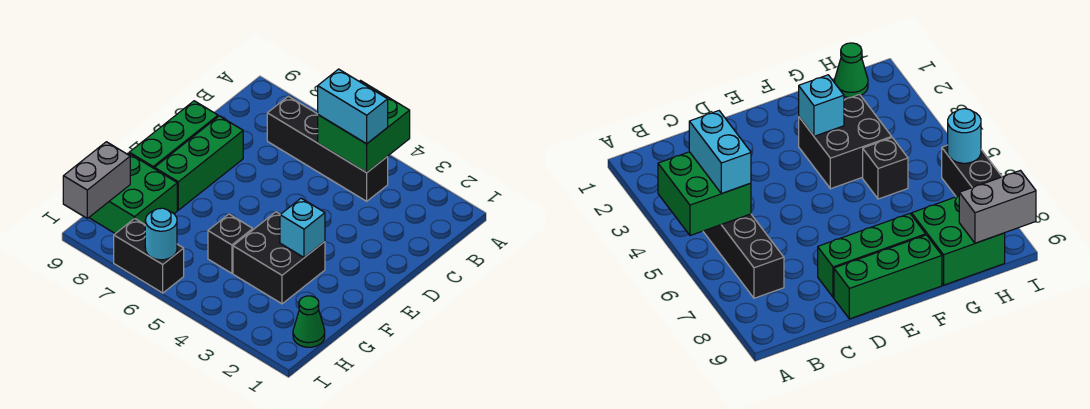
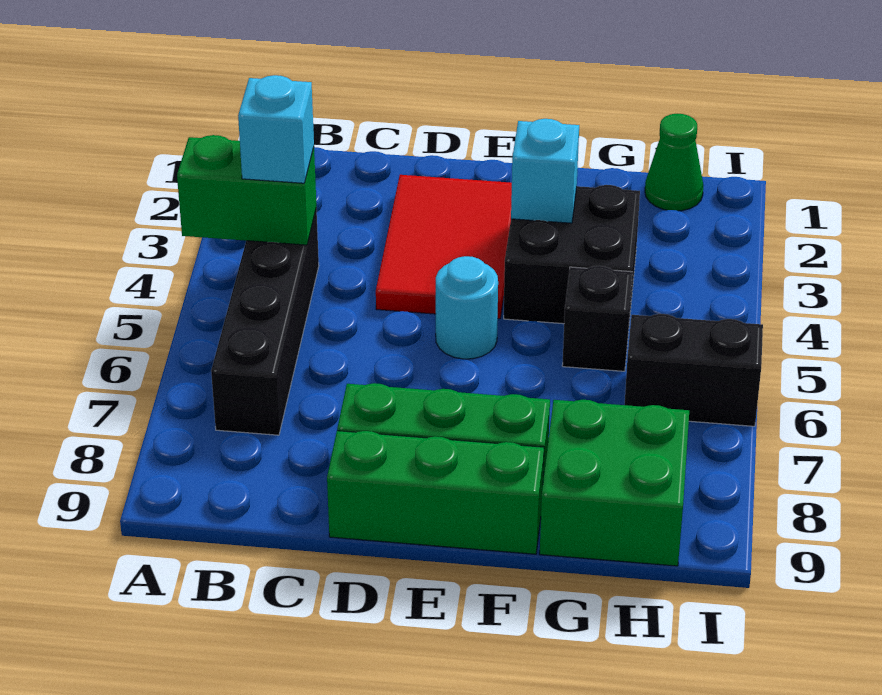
green 2x2 brick [318,81,410,173] -> green 1x2 brick [177,135,316,245]
cyan 1x2 brick [318,69,388,144] -> cyan 1x1 brick [238,75,314,183]
none -> red 2x3 tile [376,175,512,319]
grey 1x2 brick [63,142,130,218] -> none
black 1x2 brick [114,218,184,293] -> black 1x2 brick turned to [625,314,763,426]
cyan 1x1 round brick [145,208,177,260] -> cyan 1x1 round brick moved to [436,256,498,359]

